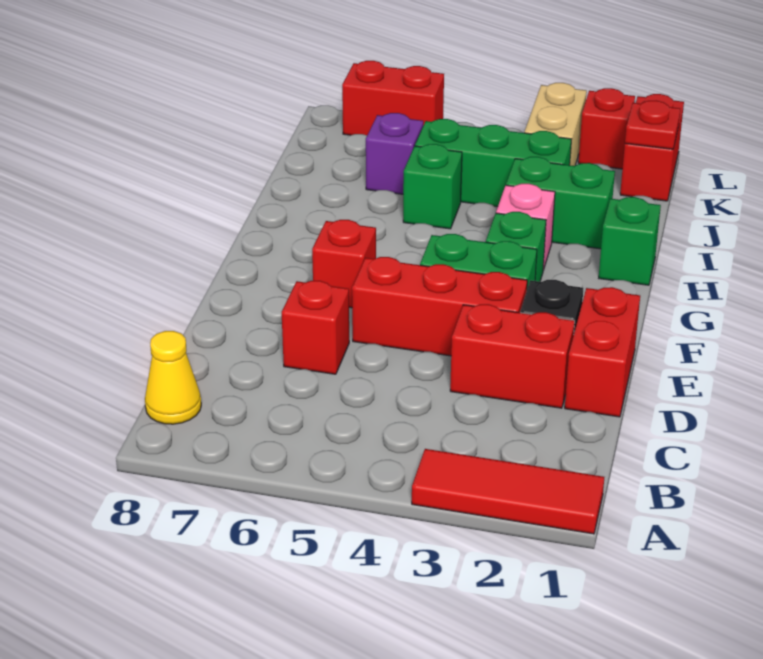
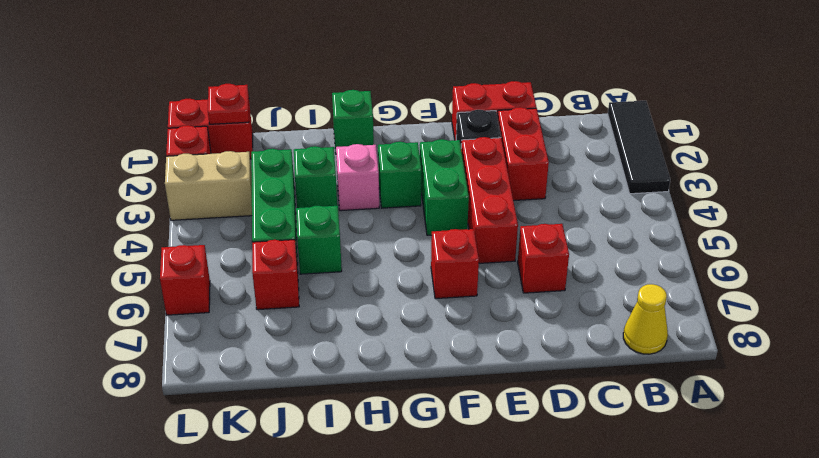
red 1x3 tile [412,449,604,534] -> black 1x3 tile [608,101,670,194]
green 1x2 brick [506,157,615,249] -> green 1x1 brick [294,146,337,208]
purple 1x1 brick [366,113,423,194] -> red 1x1 brick [252,240,299,310]
red 1x2 brick [342,61,444,135] -> red 1x1 brick [160,245,210,315]

